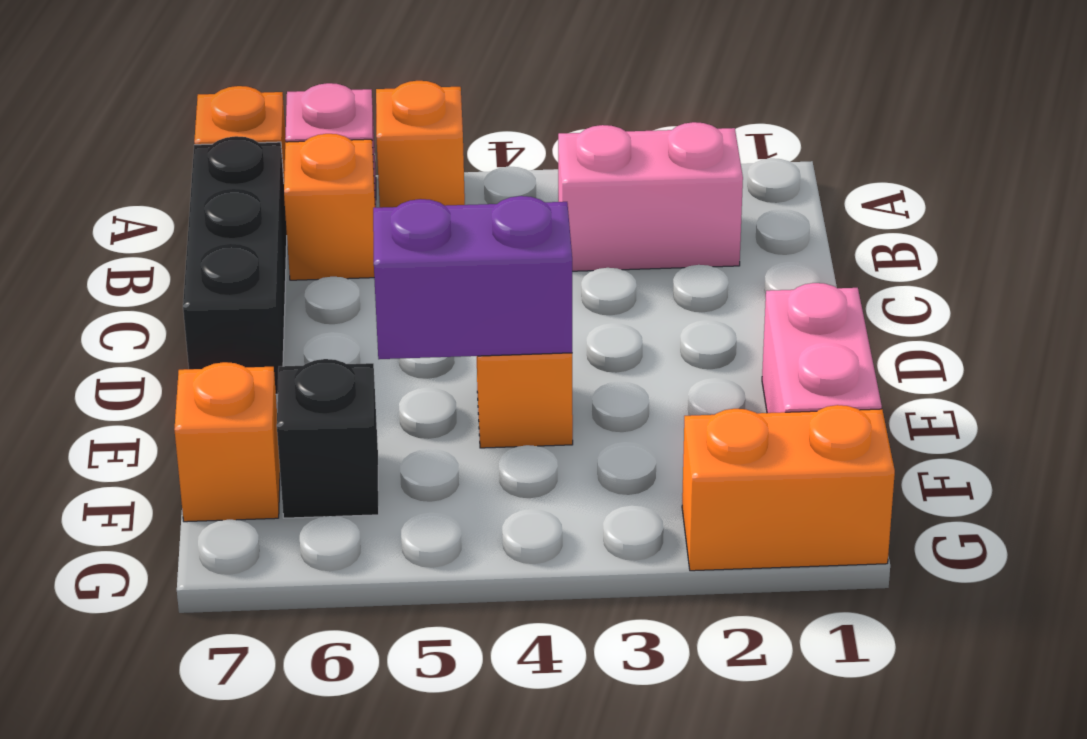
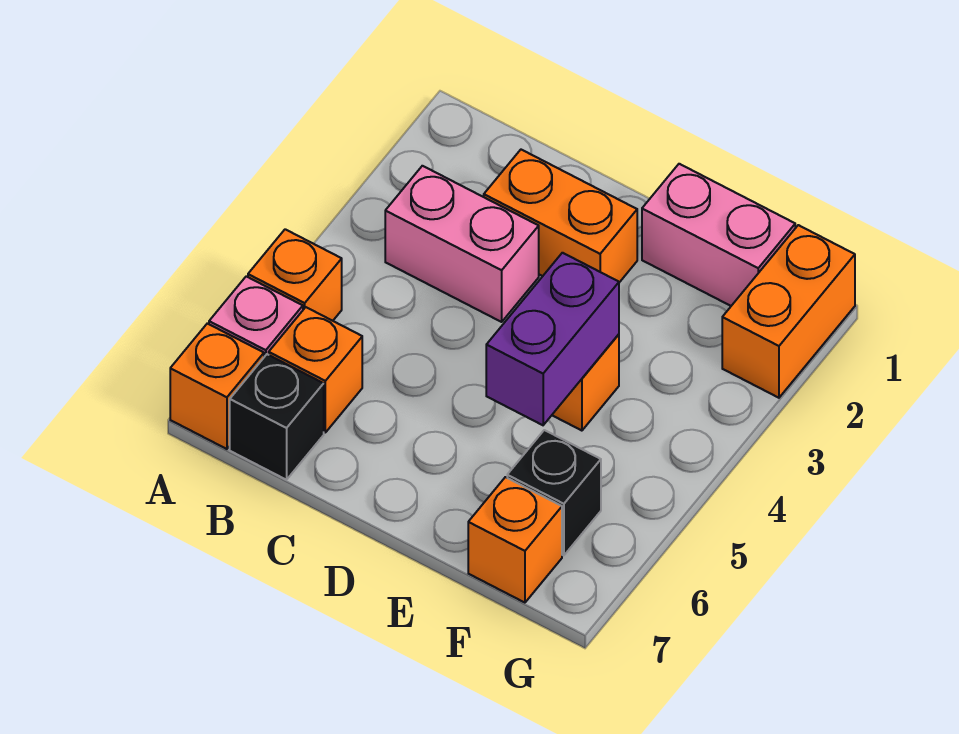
pink 1x2 brick [558,122,743,271] -> pink 1x2 brick turned to [385,166,539,322]
black 1x3 brick [183,136,287,394] -> black 1x1 brick [230,354,324,480]
none -> orange 1x2 brick [484,150,637,282]

